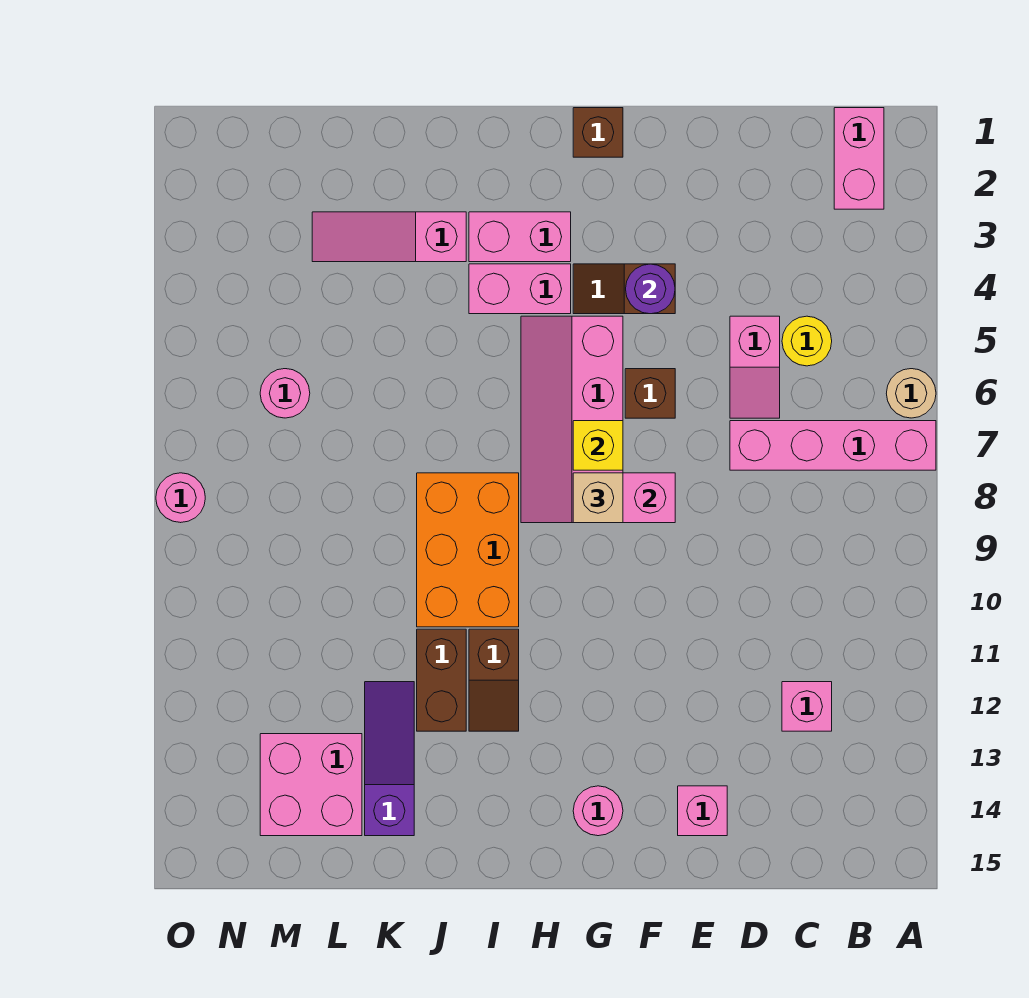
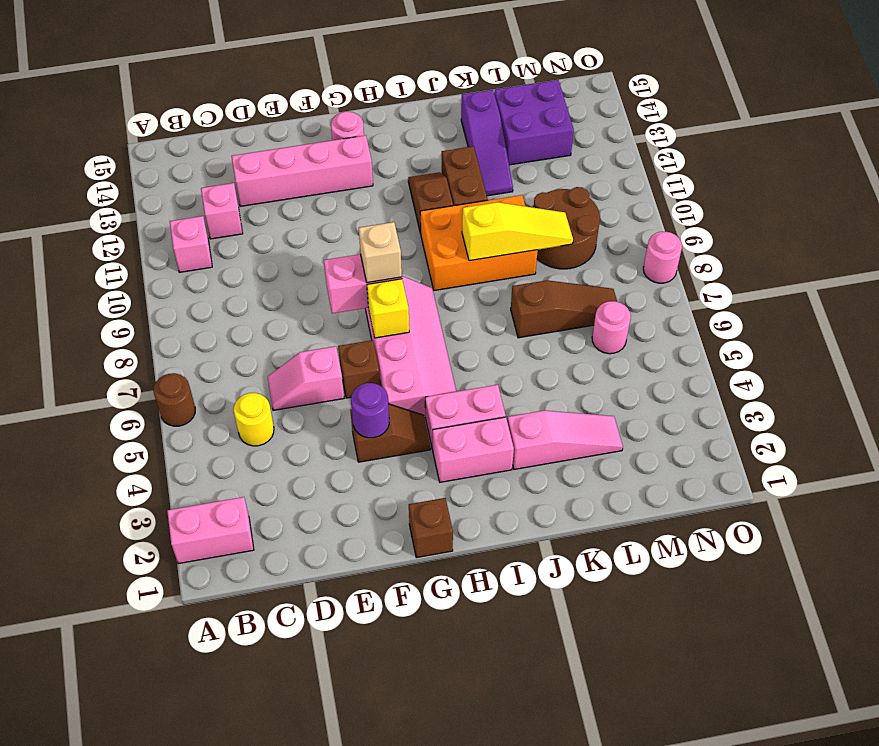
tan 1x1 round brick [886,369,936,418] -> brown 1x1 round brick [153,373,195,426]
pink 1x4 brick [730,421,936,470] -> pink 1x4 brick moved to [232,135,373,206]
pink 1x2 brick [834,108,884,209] -> pink 1x2 brick turned to [167,497,254,564]
pink 1x2 slope [730,316,780,418] -> pink 1x2 slope turned to [268,346,344,410]
pink 1x1 brick [678,786,727,836] -> pink 1x1 brick moved to [170,216,212,272]
orange 2x3 brick [417,473,519,627] -> orange 2x3 brick turned to [420,195,538,291]
none -> yellow 1x3 slope [462,202,573,261]
none -> brown 1x3 slope [511,280,617,338]
none -> brown 2x2 round brick [533,187,600,269]
pink 2x2 brick [260,734,362,836] -> purple 2x2 brick [494,80,574,165]

